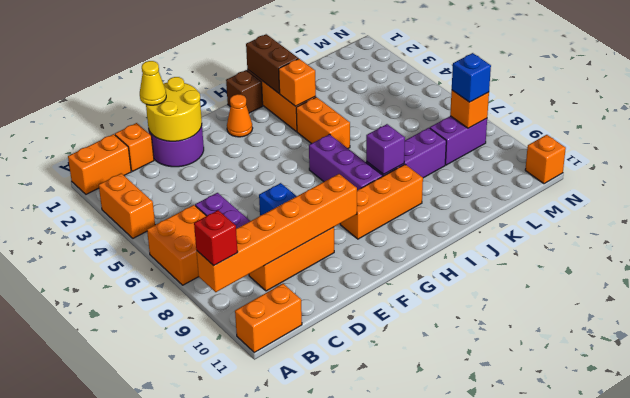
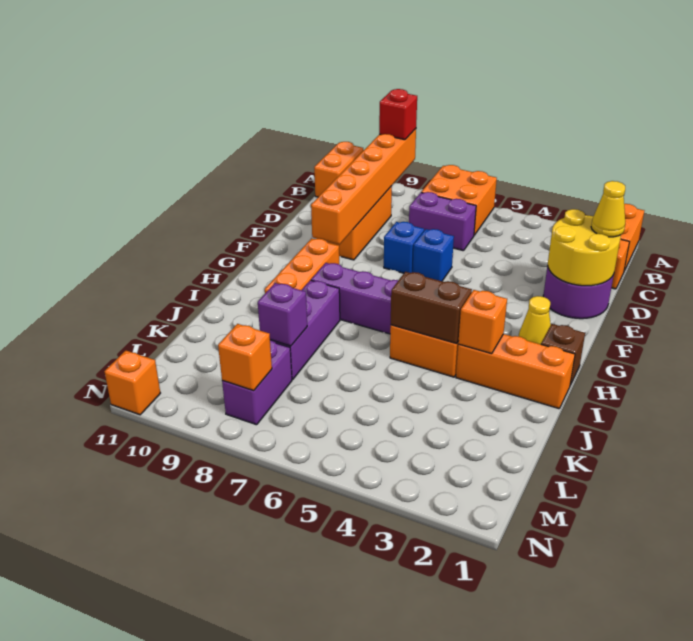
orange 1x2 brick [99,173,155,238] -> none
orange 1x1 cone [227,94,253,137] -> yellow 1x1 cone [519,296,551,344]
brown 1x2 brick [246,34,298,93] -> brown 1x2 brick moved to [391,272,472,344]
purple 1x1 brick [366,124,405,174] -> purple 1x1 brick moved to [258,283,307,346]
blue 1x1 brick [452,53,491,102] -> blue 1x1 brick moved to [413,229,454,281]

